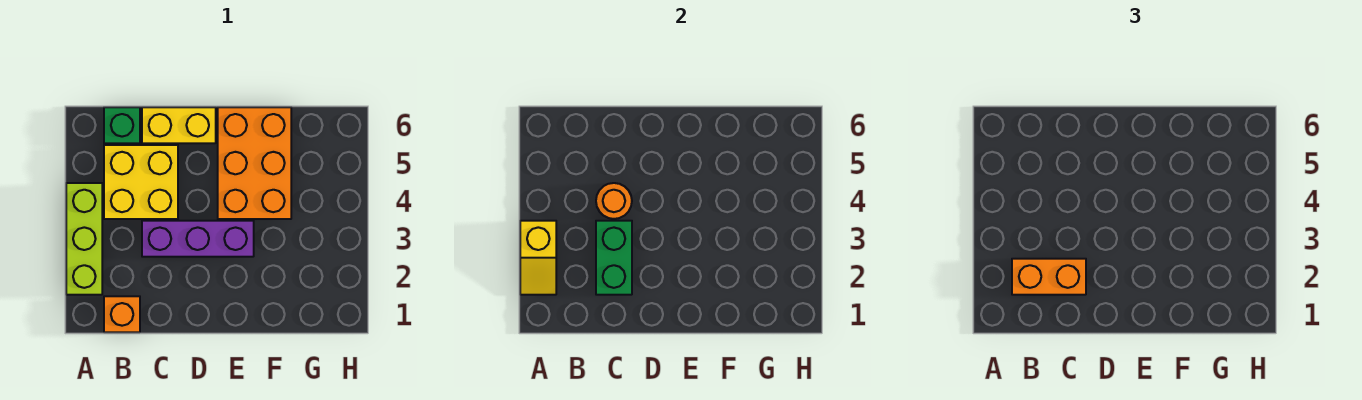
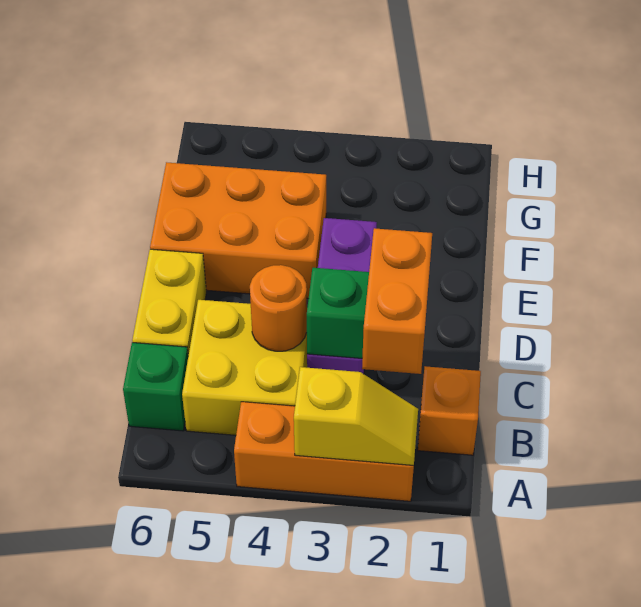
lime 1x3 brick [66,183,102,295] -> orange 1x3 brick [234,402,414,501]

